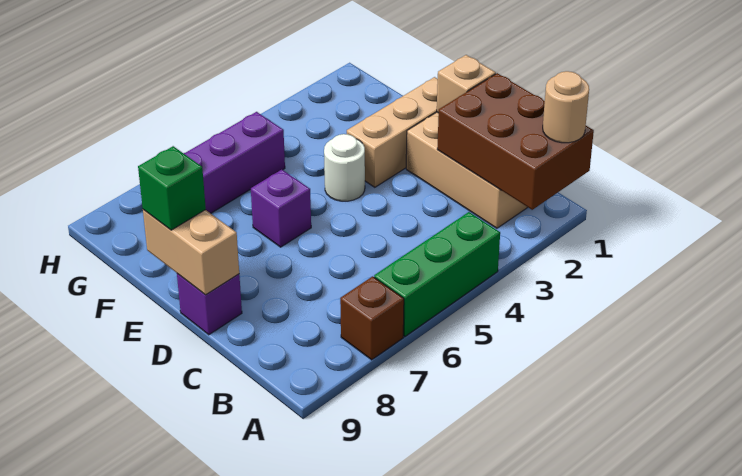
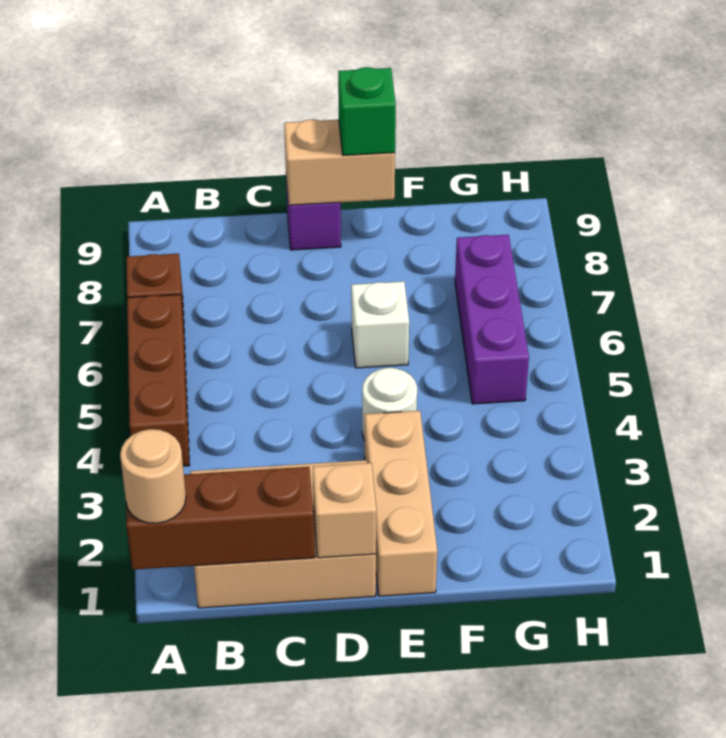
brown 2x3 brick [437,73,594,210] -> brown 1x3 brick [126,467,315,570]
green 1x3 brick [374,212,500,337] -> brown 1x3 brick [127,294,190,466]
purple 1x1 brick [251,170,311,247] -> white 1x1 brick [351,281,409,368]

